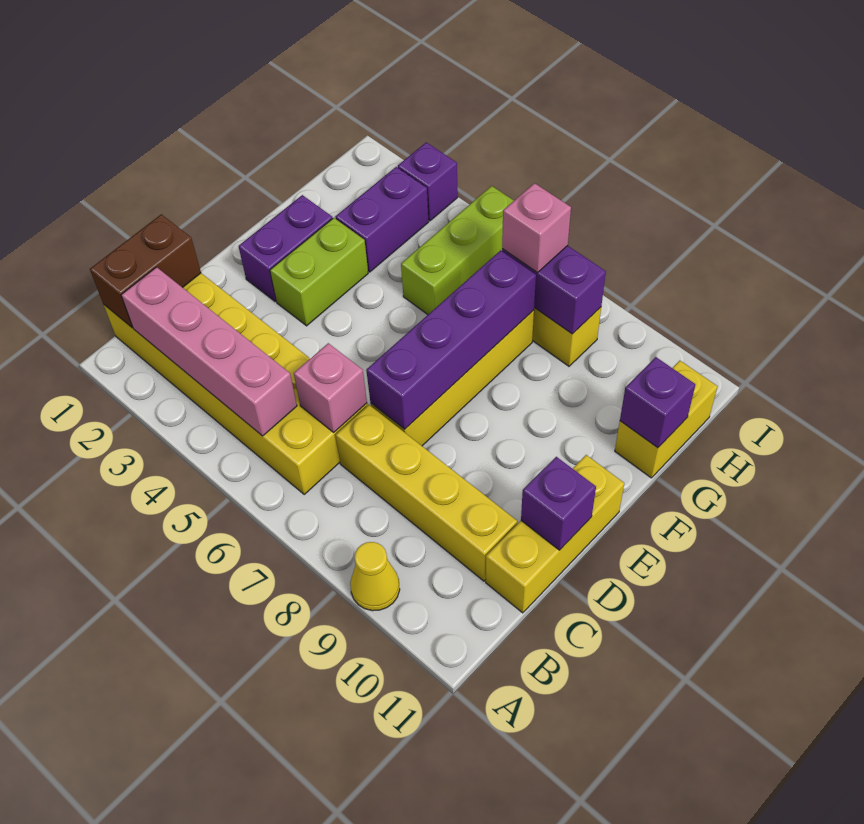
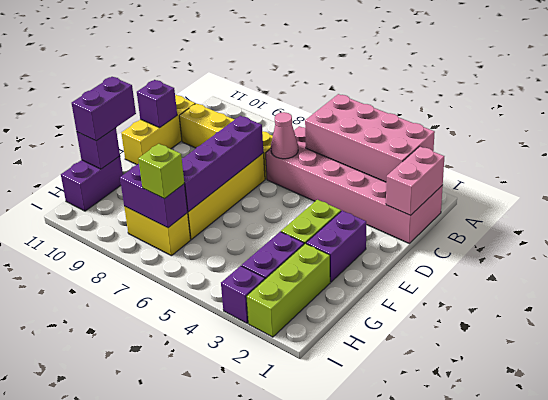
yellow 1x1 cone [350,542,400,611] -> none
yellow 2x6 brick [104,273,367,495] -> pink 2x6 brick [266,126,443,243]
brown 1x2 brick [90,214,201,328] -> pink 1x2 brick [386,146,444,215]
pink 1x4 brick [121,267,297,436] -> pink 2x4 brick [305,94,435,182]
pink 1x1 brick [294,343,367,432] -> pink 1x1 cone [271,112,298,159]
none -> purple 1x2 brick [72,77,136,141]
lime 1x3 brick [401,186,514,315] -> lime 1x3 brick moved to [246,243,330,337]
yellow 1x2 brick [615,361,718,478] -> purple 1x2 brick [61,156,123,211]
pink 1x1 brick [502,183,571,273] -> lime 1x1 brick [138,144,184,199]

